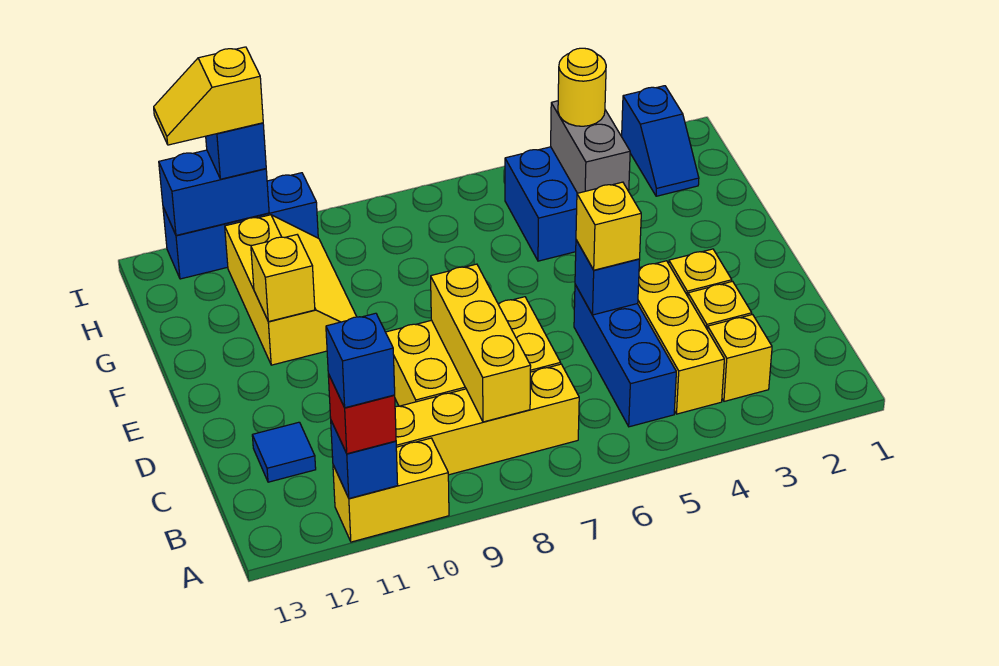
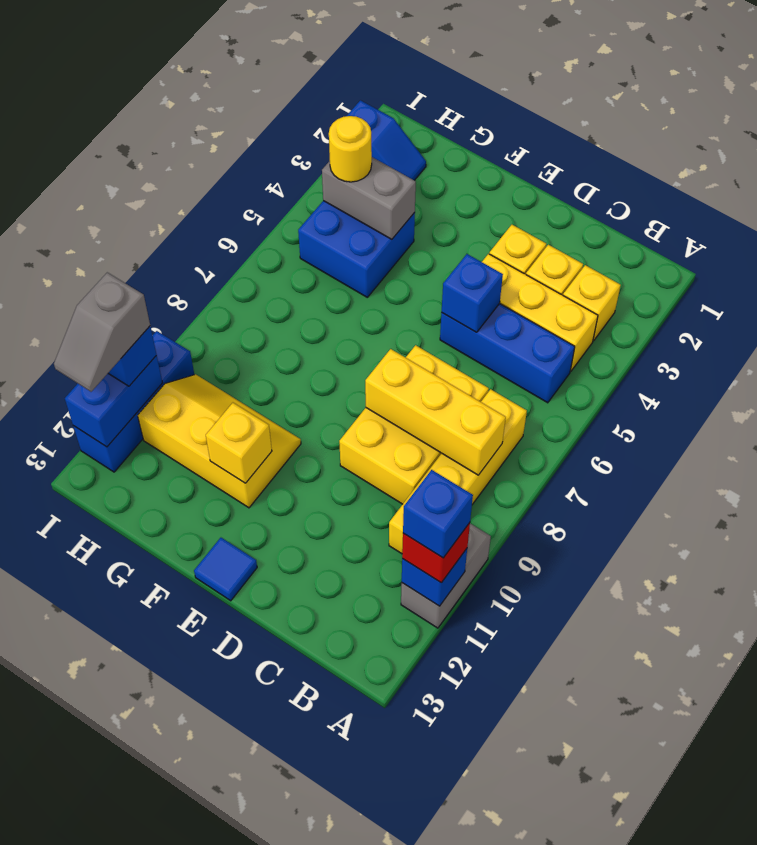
yellow 1x2 brick [333,438,449,542] -> grey 1x2 brick [401,524,491,628]
blue 1x1 tile [252,422,316,482] -> blue 1x1 tile moved to [194,538,257,601]
yellow 1x1 brick [576,182,641,270] -> none
yellow 1x2 slope [154,47,263,145] -> grey 1x2 slope [54,272,150,392]

